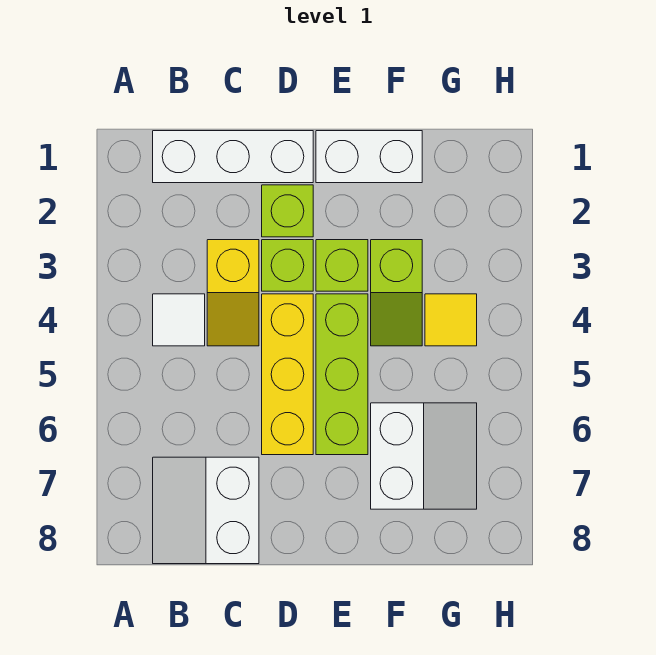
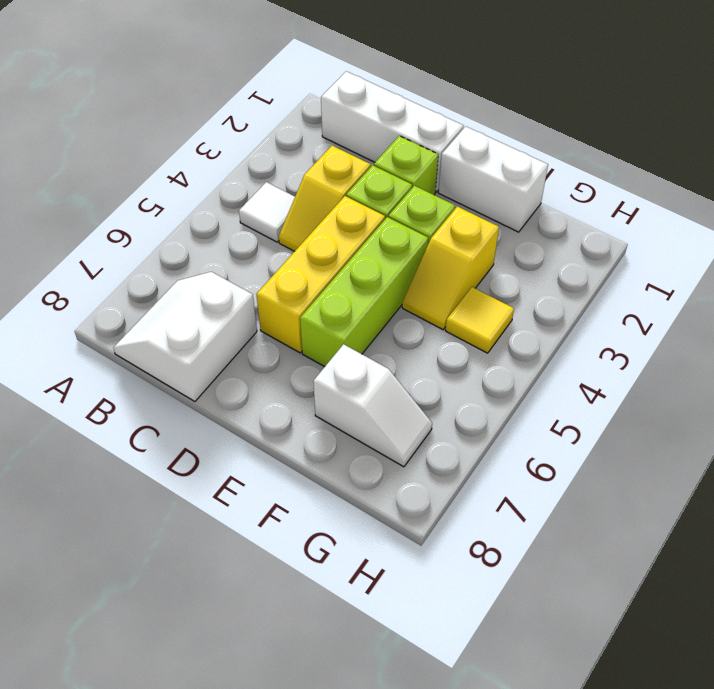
lime 1x2 slope [371,240,422,346] -> yellow 1x2 slope [402,206,499,330]
white 2x2 slope [371,403,477,509] -> white 1x2 slope [313,344,432,467]

